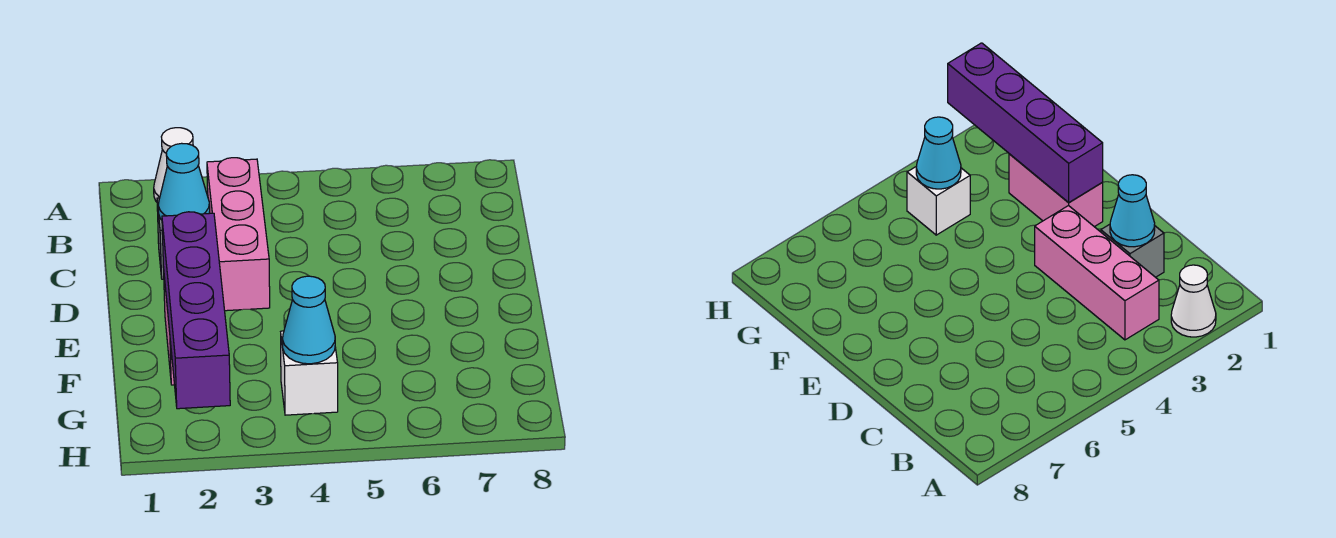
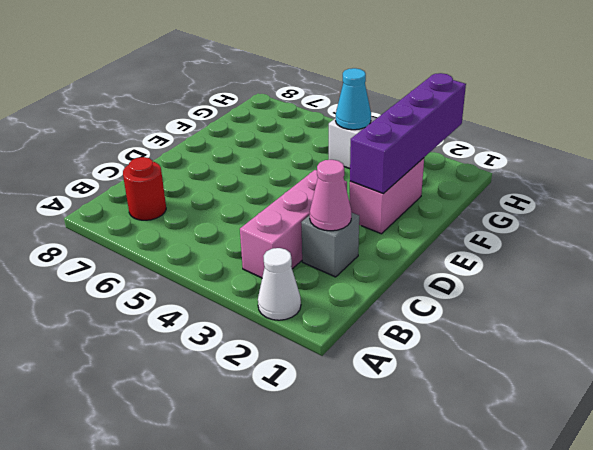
none -> red 1x1 round brick [123,157,166,220]
cyan 1x1 cone [158,143,210,220] -> pink 1x1 cone [310,160,351,231]

